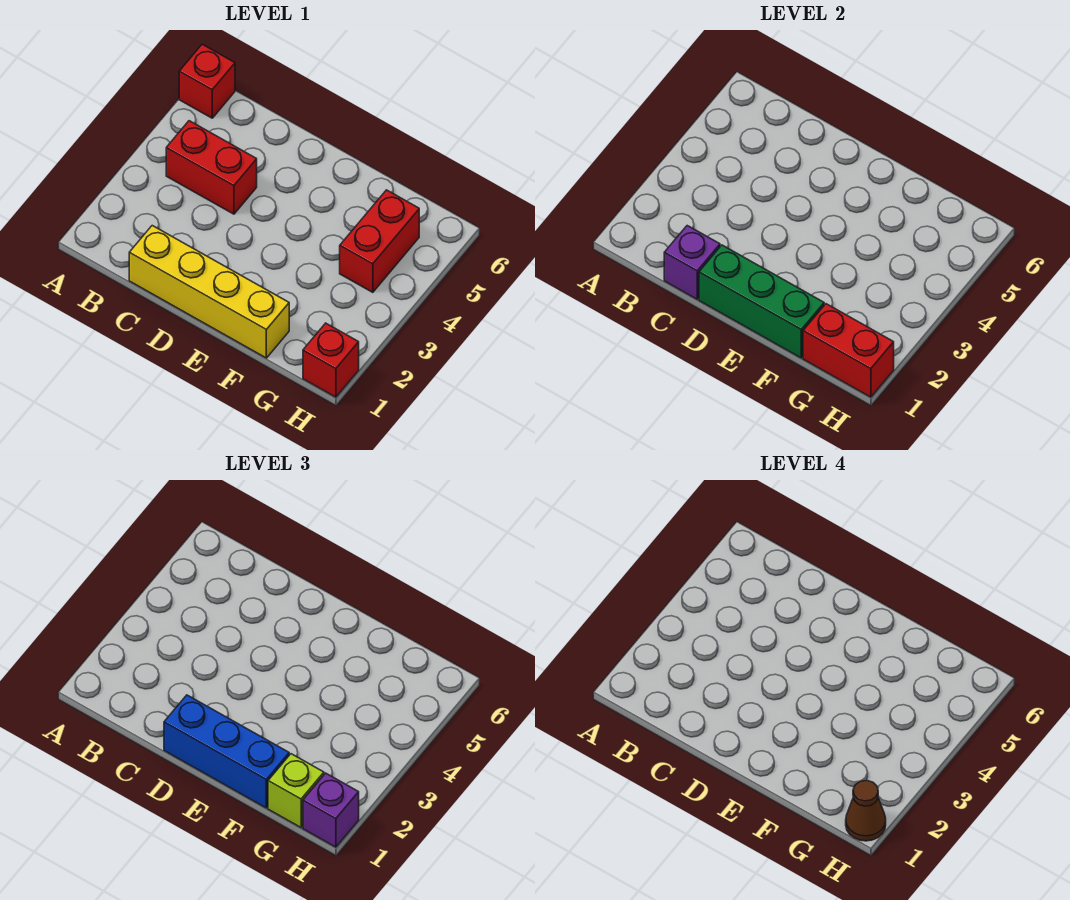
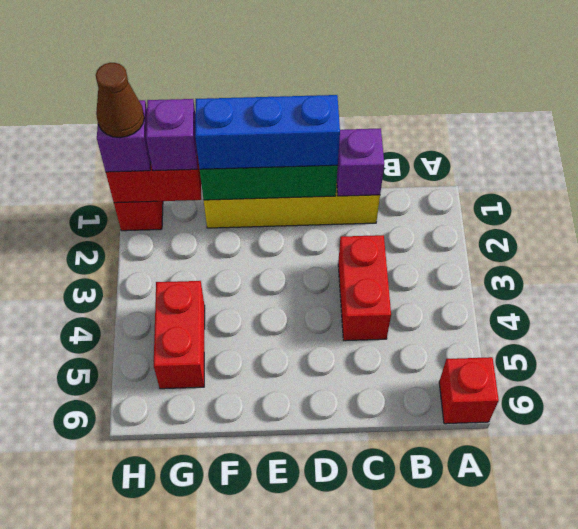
red 1x2 brick [166,121,257,214] -> red 1x2 brick turned to [338,235,391,341]
lime 1x1 brick [268,754,324,827] -> purple 1x1 brick [146,99,197,171]

